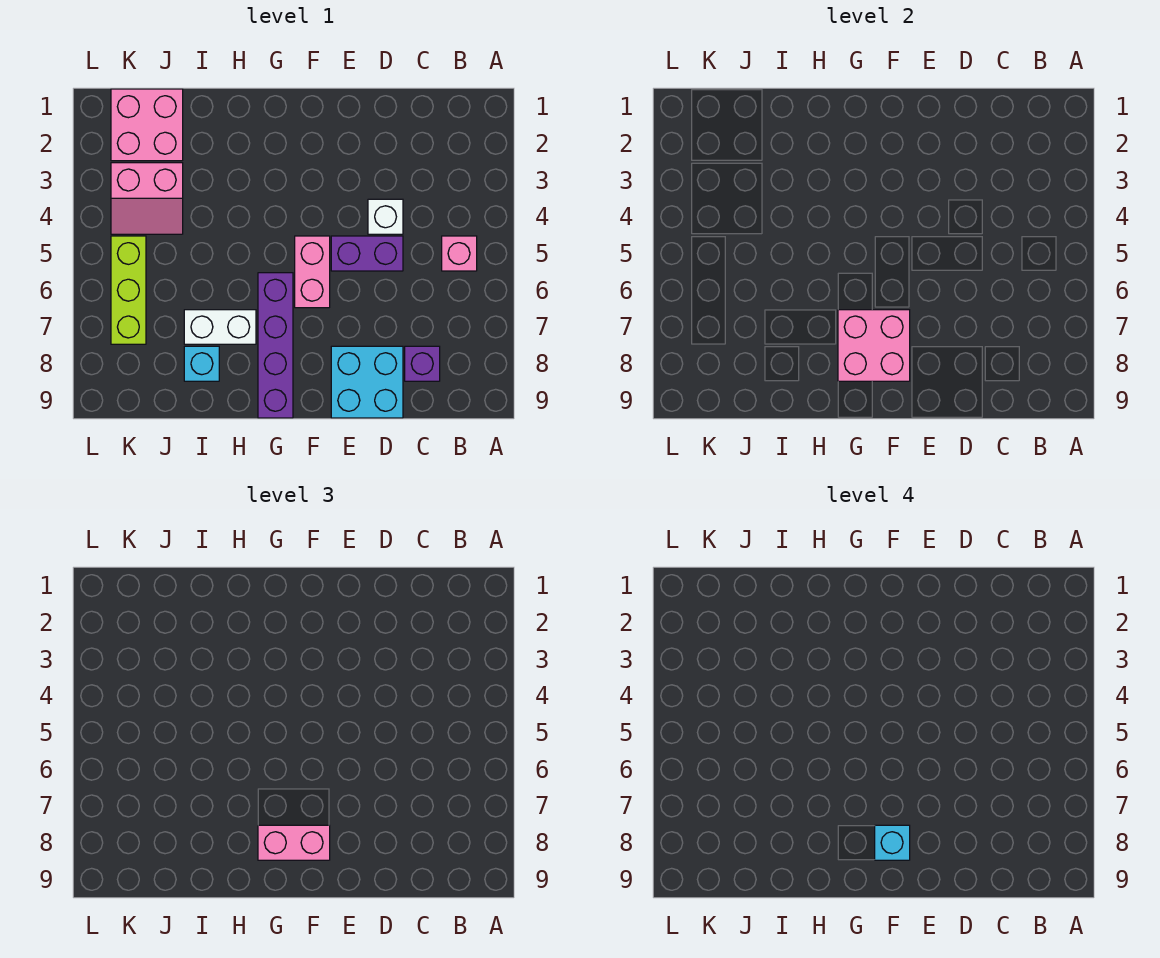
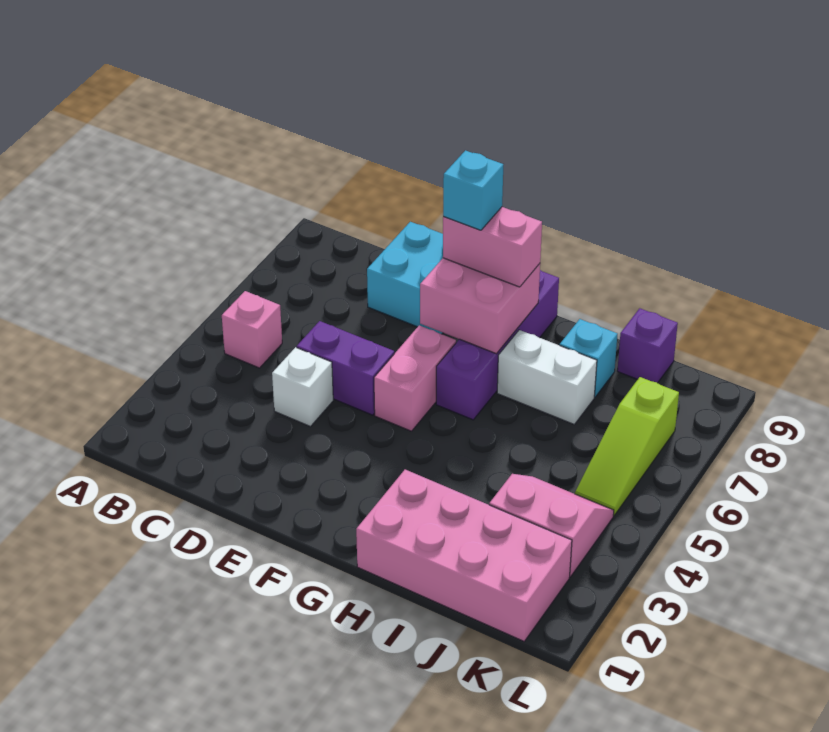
purple 1x1 brick [405,346,440,381] -> purple 1x1 brick moved to [617,308,678,383]
pink 2x2 brick [111,89,183,161] -> pink 2x4 brick [356,470,572,641]
lime 1x3 brick [111,236,146,344] -> lime 1x3 slope [575,377,679,516]

